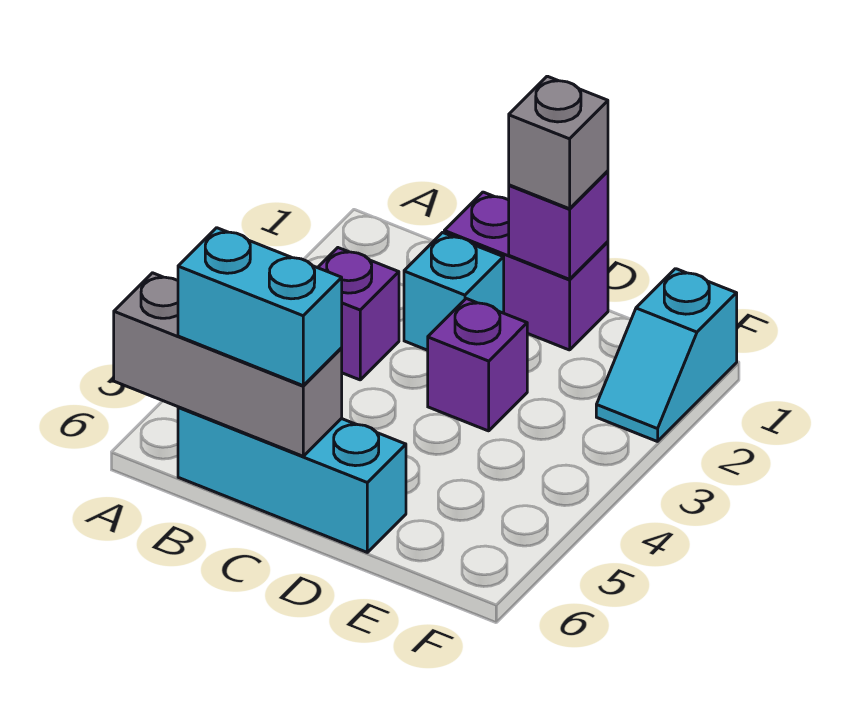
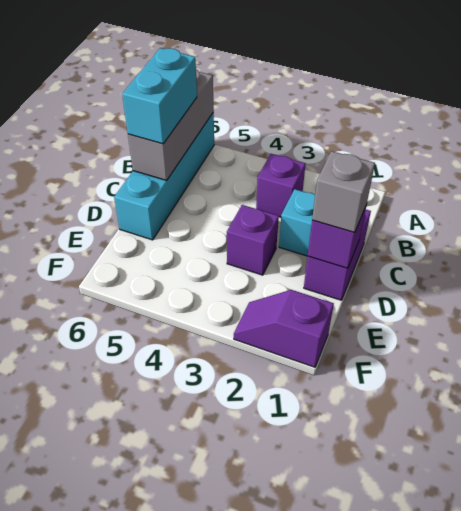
cyan 1x3 brick [178,407,406,552] -> cyan 1x4 brick [114,112,214,240]
cyan 1x2 slope [596,269,737,442] -> purple 1x2 slope [234,290,334,367]

